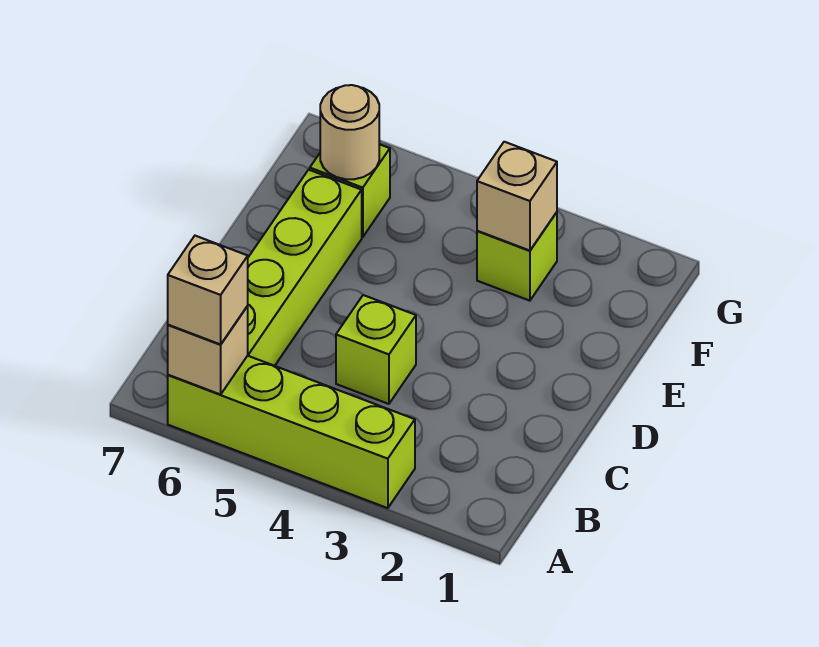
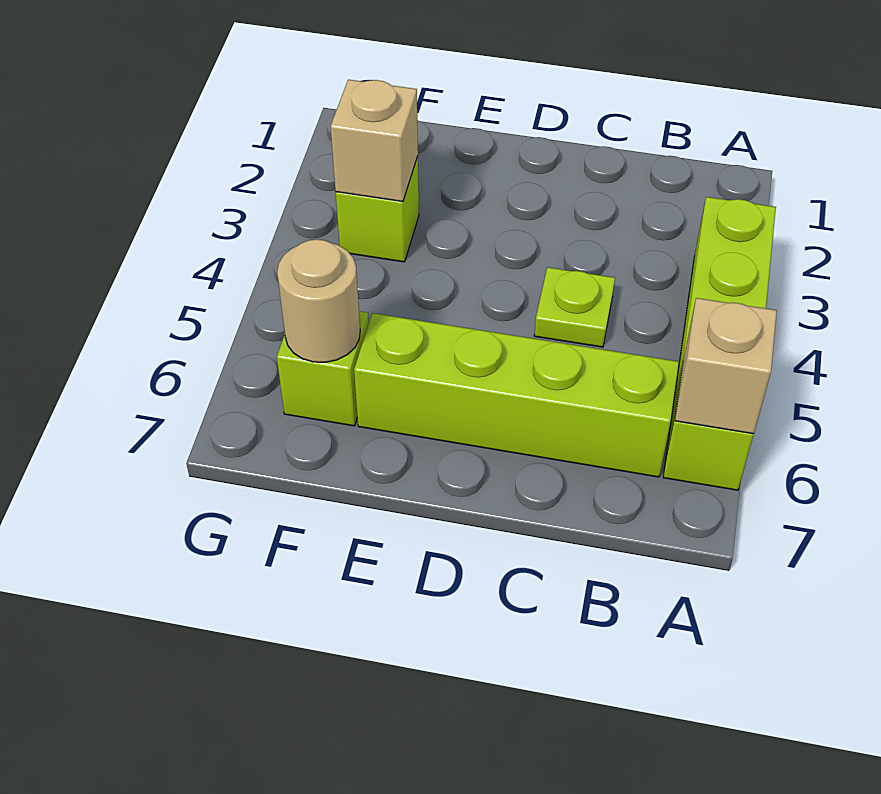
tan 1x1 brick [168,236,248,344] -> none
lime 1x1 brick [336,295,416,404] -> lime 1x1 plate [534,267,615,347]

